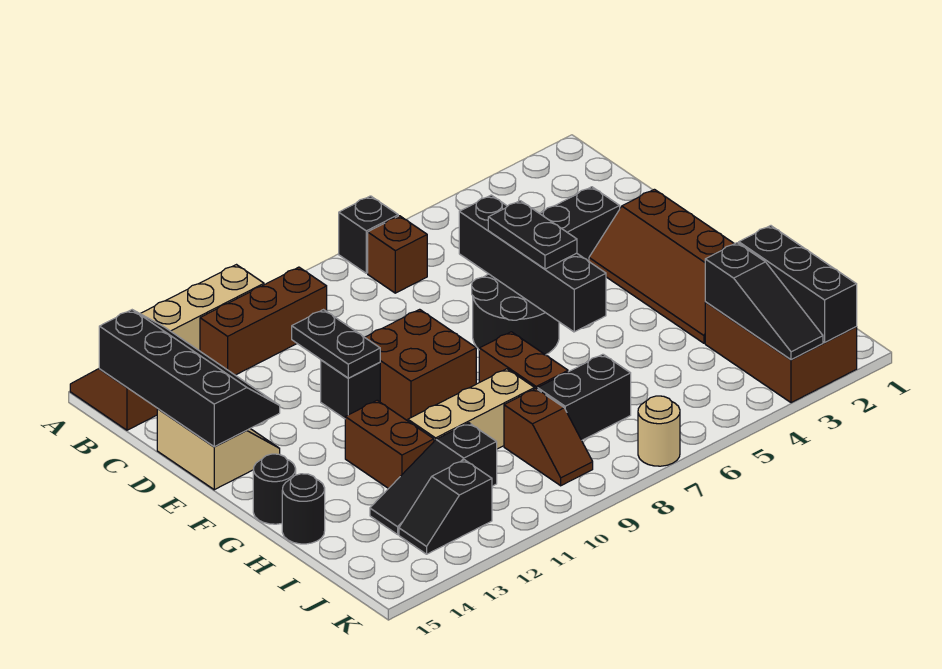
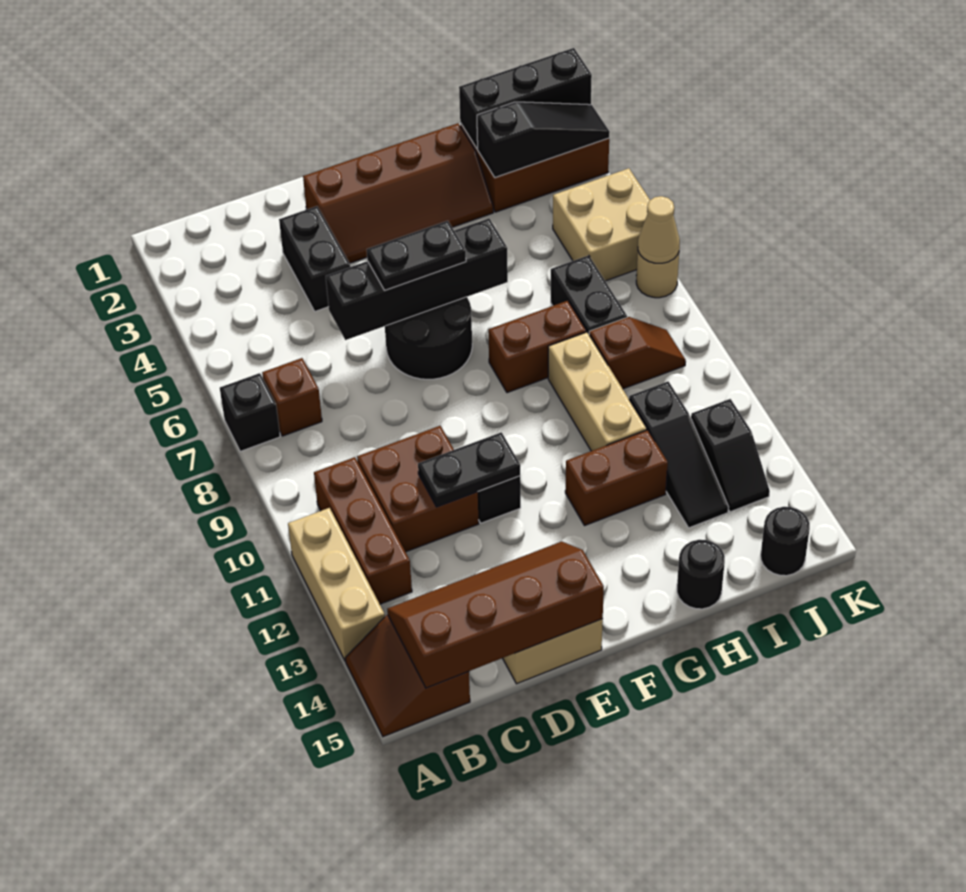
black 2x4 slope [99,310,280,447] -> brown 2x4 slope [387,541,604,688]
brown 2x2 brick [365,309,476,421] -> brown 2x2 brick moved to [357,426,479,552]
black 1x1 round brick [253,454,296,524] -> black 1x1 round brick moved to [761,507,810,576]
none -> tan 2x2 brick [553,168,650,281]
none -> tan 1x1 cone [638,196,680,263]

